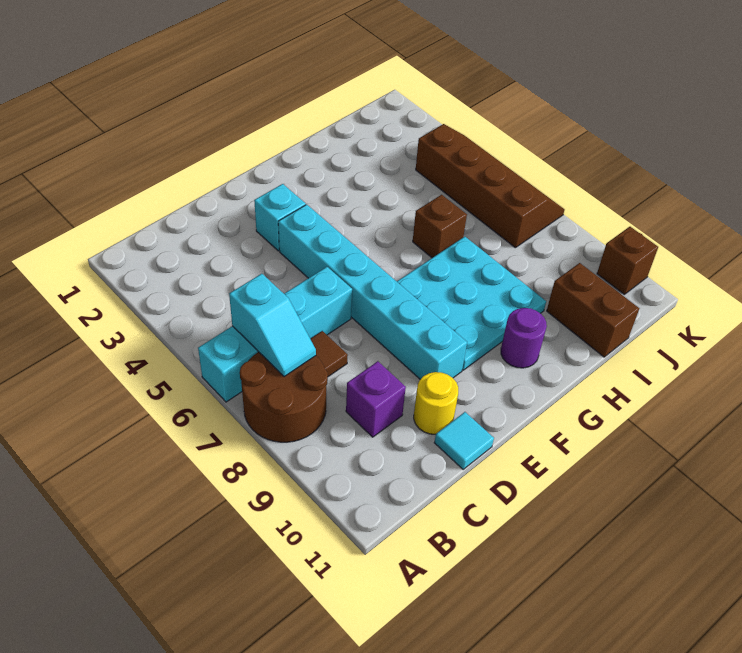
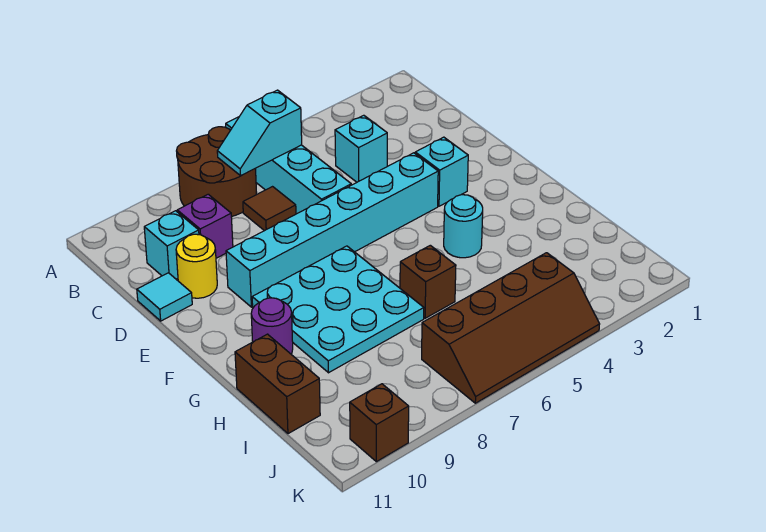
none -> cyan 1x1 brick [335,115,387,182]
none -> cyan 1x1 brick [144,211,199,279]
none -> cyan 1x1 round brick [444,195,483,258]
brown 1x2 brick [547,263,639,357] -> brown 1x2 brick turned to [235,334,320,434]

